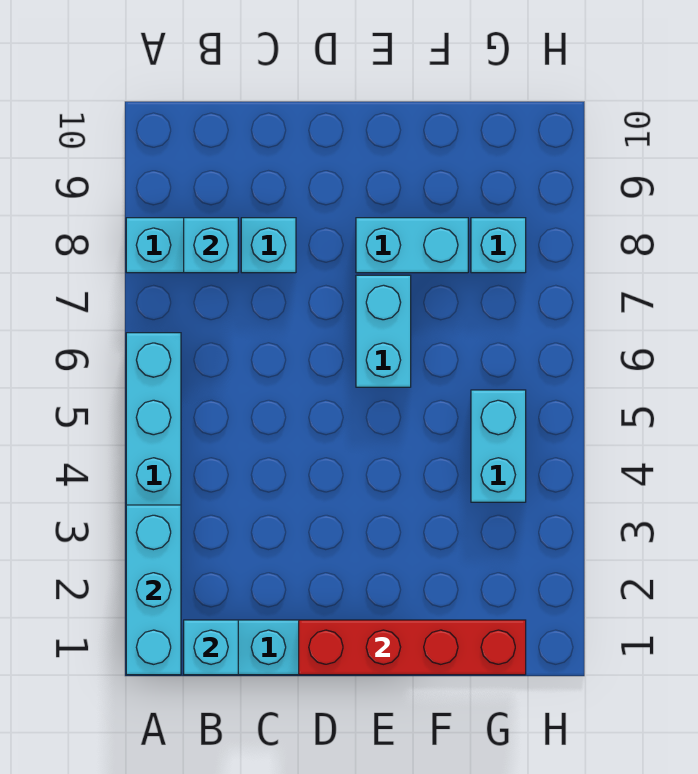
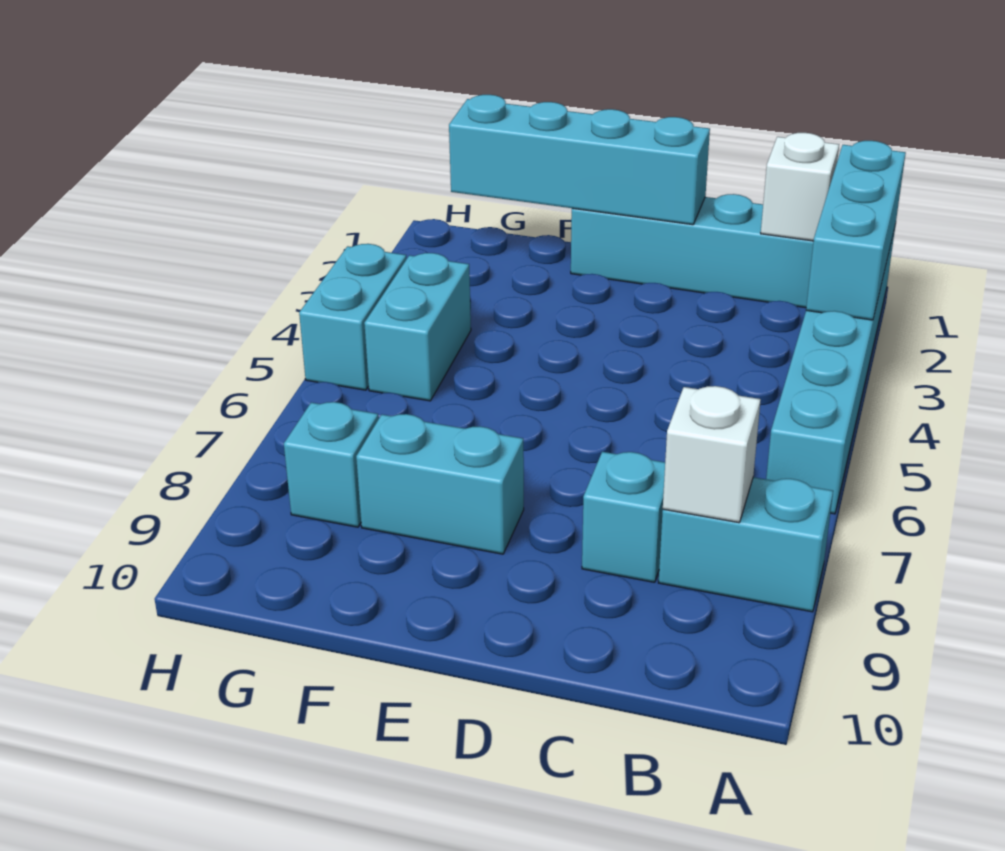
cyan 1x1 brick [184,620,238,675] -> white 1x1 brick [761,133,839,241]
cyan 1x1 brick [184,218,238,273] -> white 1x1 brick [663,386,761,523]
red 1x4 brick [299,620,526,675] -> cyan 1x4 brick [449,95,710,225]
cyan 1x2 brick [356,275,411,387] -> cyan 1x2 brick moved to [299,244,406,390]

